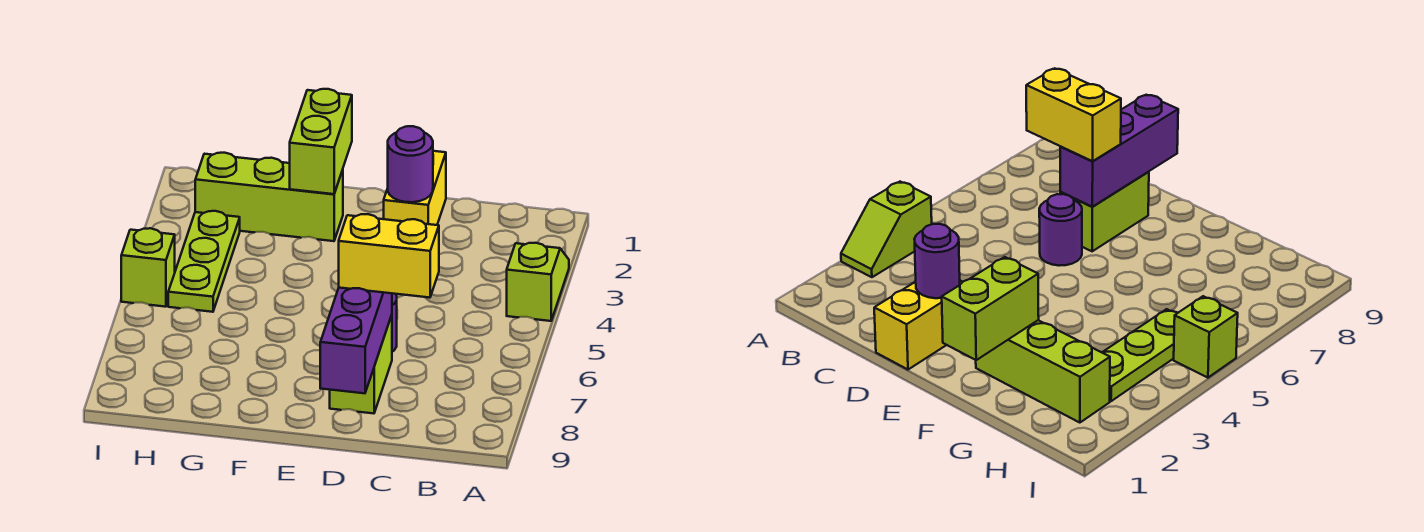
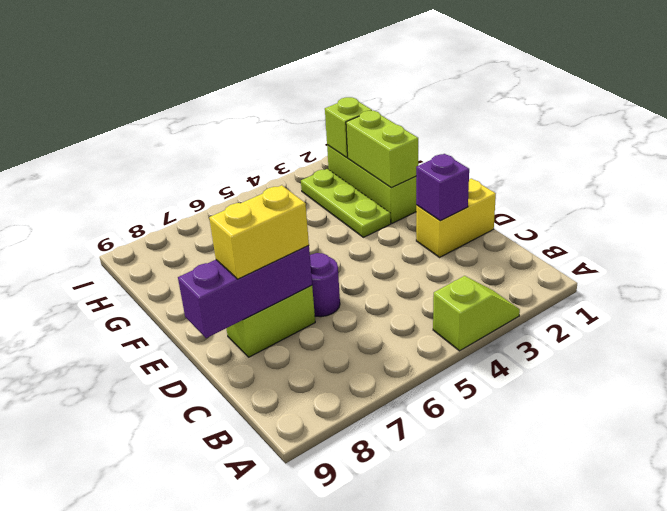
yellow 1x2 brick [339,214,439,298] -> yellow 1x2 brick turned to [209,185,309,279]
purple 1x1 round brick [388,126,433,202] -> purple 1x1 brick [416,154,469,221]
lime 1x2 brick [290,89,352,194] -> lime 1x2 brick turned to [346,111,418,188]
lime 1x3 plate [168,211,240,312] -> lime 1x3 plate turned to [301,169,391,237]
lime 1x1 brick [121,228,175,307] -> lime 1x1 brick moved to [325,97,372,158]

